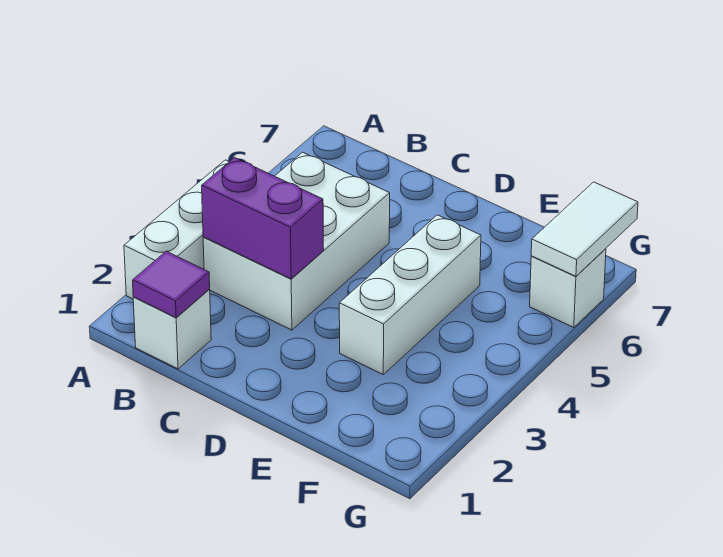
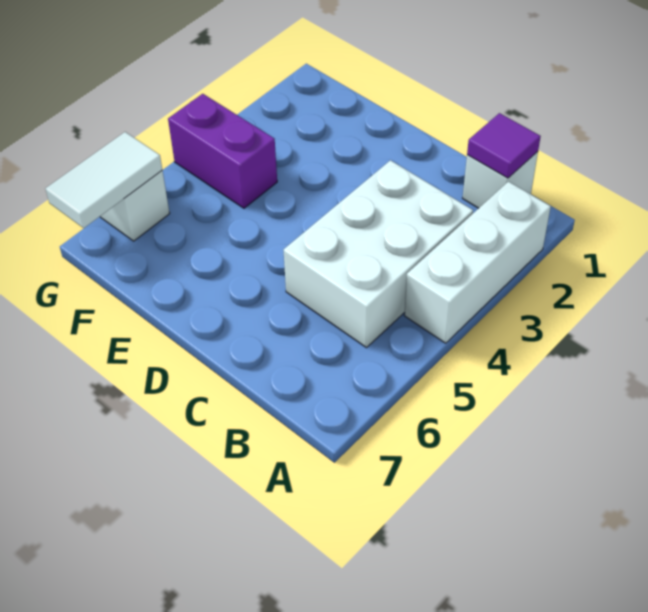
purple 1x2 brick [202,158,324,279] -> purple 1x2 brick moved to [168,94,277,208]
white 1x3 brick [339,215,481,375] -> none

